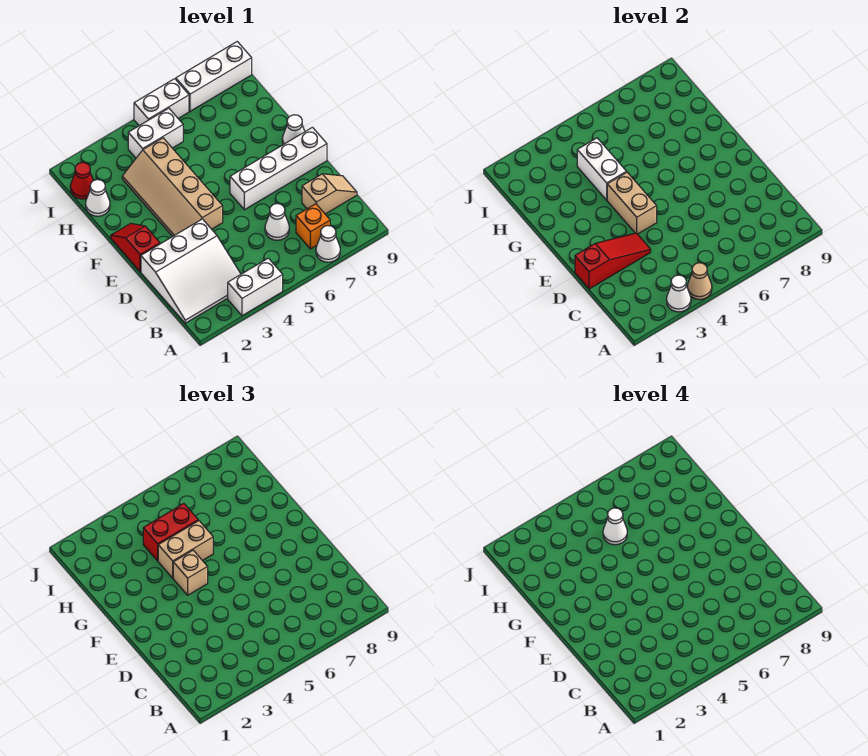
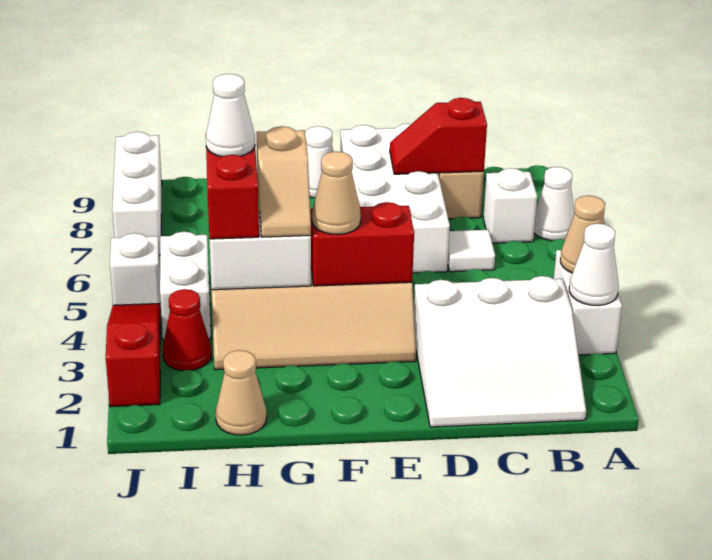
white 3x3 slope [141,219,241,323] -> white 3x3 slope turned to [414,276,586,427]
orange 1x1 brick [296,204,330,249] -> white 1x1 brick [483,168,537,243]
white 1x1 cone [265,204,289,240] -> white 1x1 tile [448,230,495,272]
red 1x3 slope [575,233,651,289] -> red 1x3 slope moved to [106,303,161,407]
red 1x2 slope [111,223,160,272] -> red 1x2 slope moved to [390,98,487,174]
tan 1x2 brick [607,172,657,234] -> red 1x2 brick [310,202,414,286]
white 1x4 brick [230,127,327,210] -> white 2x4 brick [341,124,450,273]
tan 1x1 brick [173,550,208,595] -> tan 1x1 cone [312,151,361,235]
tan 1x2 brick [158,521,213,578] -> tan 1x2 slope [257,126,311,237]
white 1x1 cone [86,180,110,216] -> tan 1x1 cone [216,350,267,435]
red 1x1 cone [70,162,93,199] -> red 1x1 cone moved to [162,289,211,371]
white 1x2 brick [134,79,189,126] -> white 1x1 brick [110,233,161,307]

